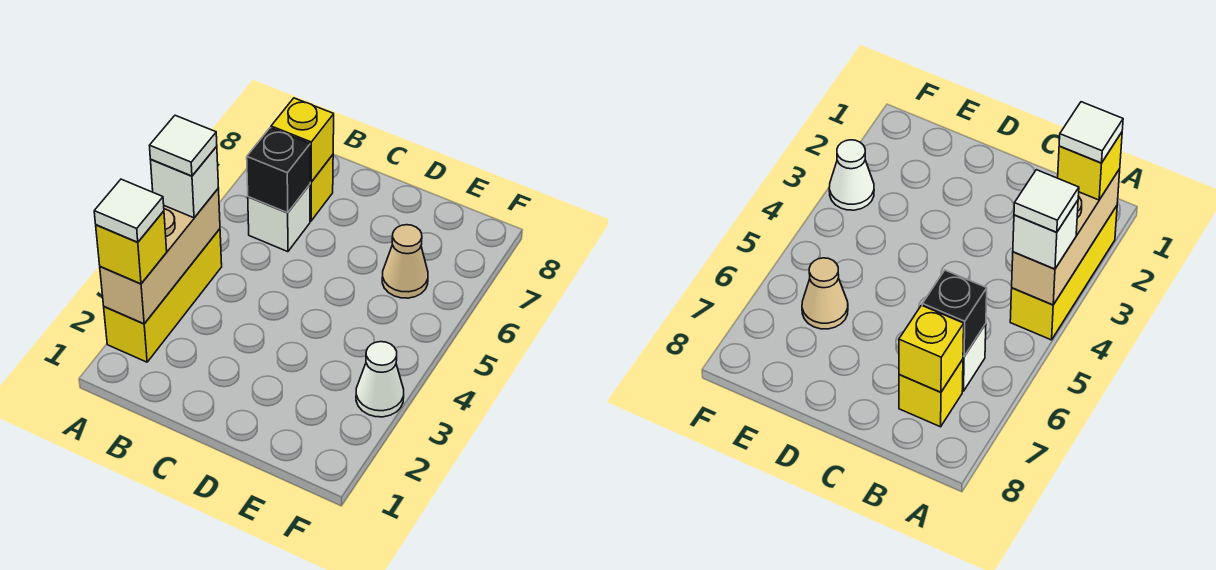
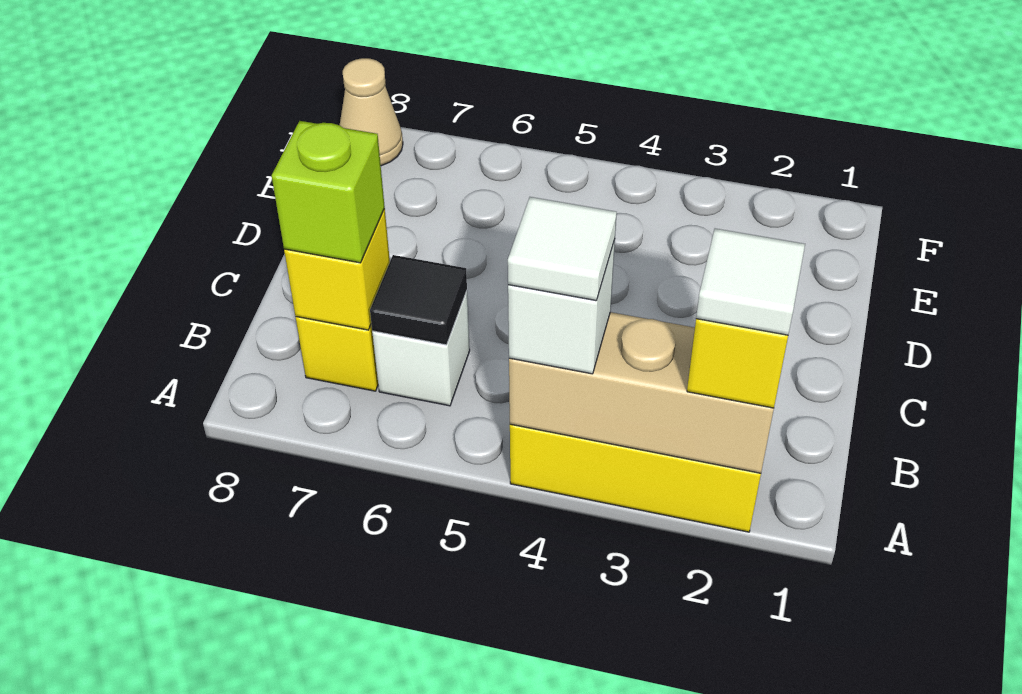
black 1x1 brick [247,128,310,213] -> black 1x1 tile [370,255,467,345]
none -> lime 1x1 brick [272,121,385,263]
tan 1x1 cone [382,225,428,298] -> tan 1x1 cone moved to [340,58,403,166]
white 1x1 cone [356,342,404,417] -> none

